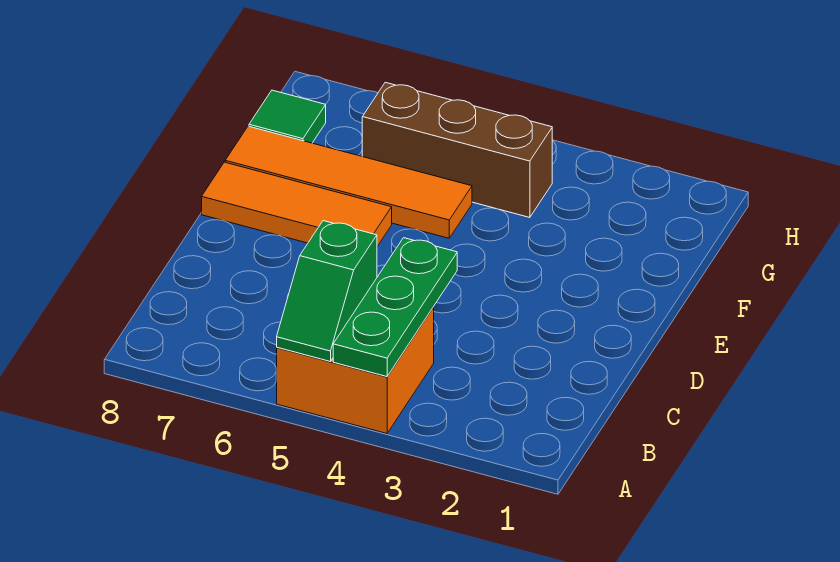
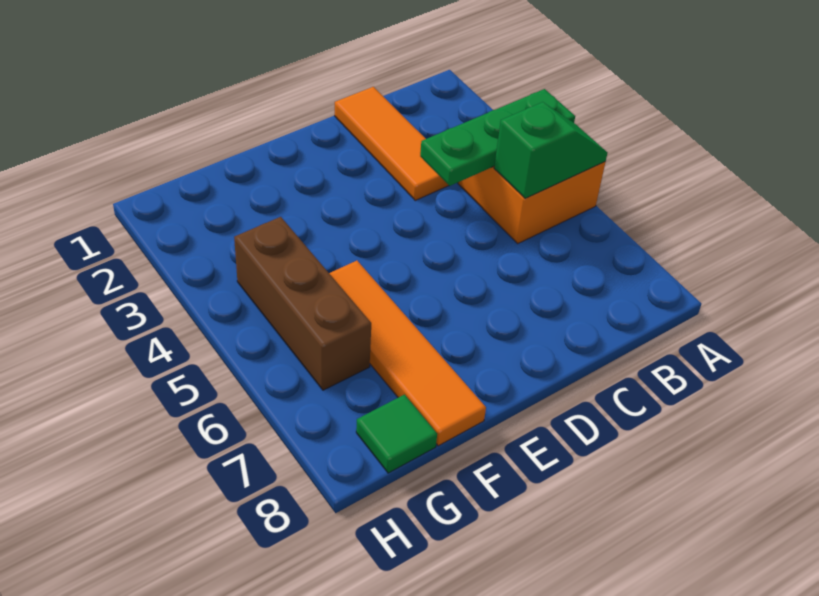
orange 1x3 tile [202,162,392,246] -> orange 1x3 tile moved to [335,87,449,200]

